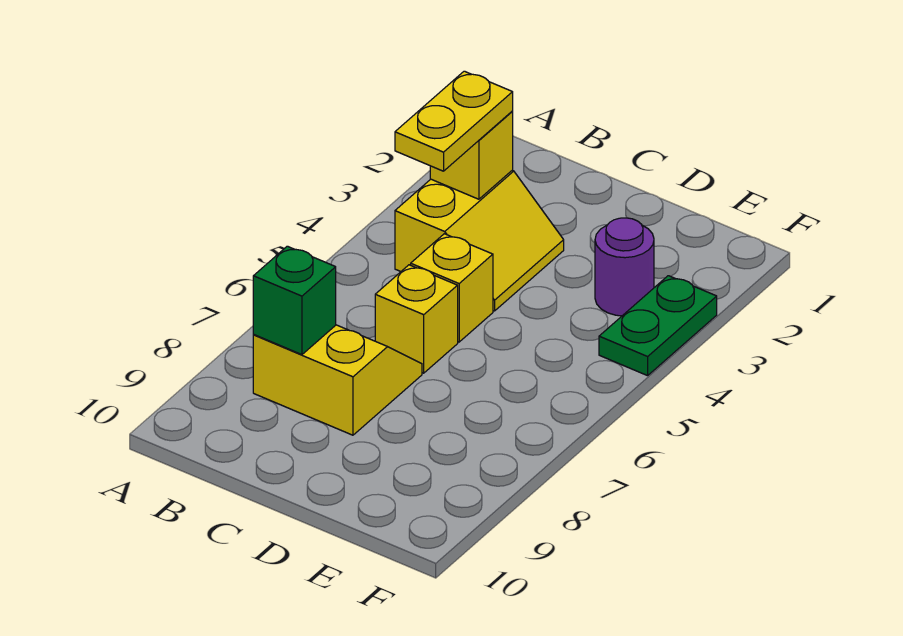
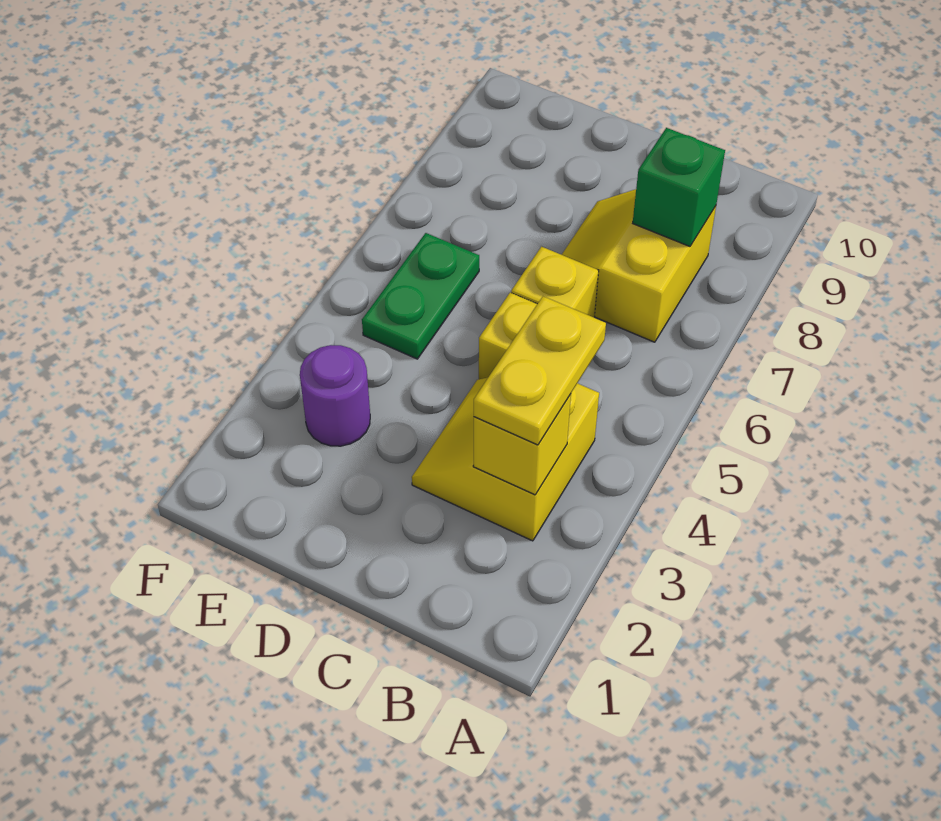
yellow 2x2 slope [253,325,422,435] -> yellow 2x2 slope turned to [562,189,716,342]
green 1x2 plate [599,276,717,376] -> green 1x2 plate moved to [362,233,479,359]

